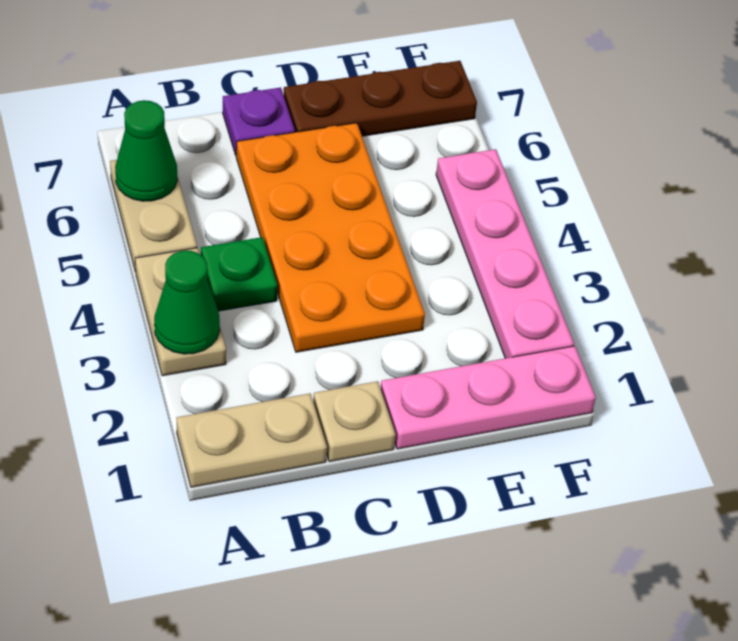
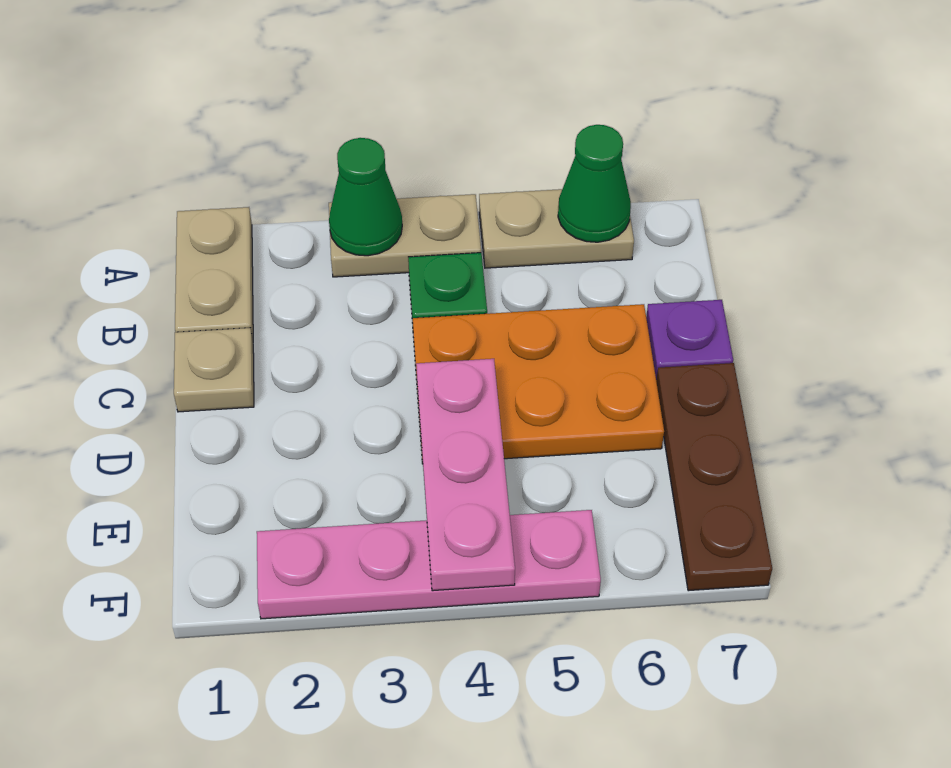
orange 2x4 plate [236,123,425,352] -> orange 2x3 plate [413,304,664,464]
pink 1x3 plate [380,346,596,449] -> pink 1x3 plate moved to [416,359,515,591]

